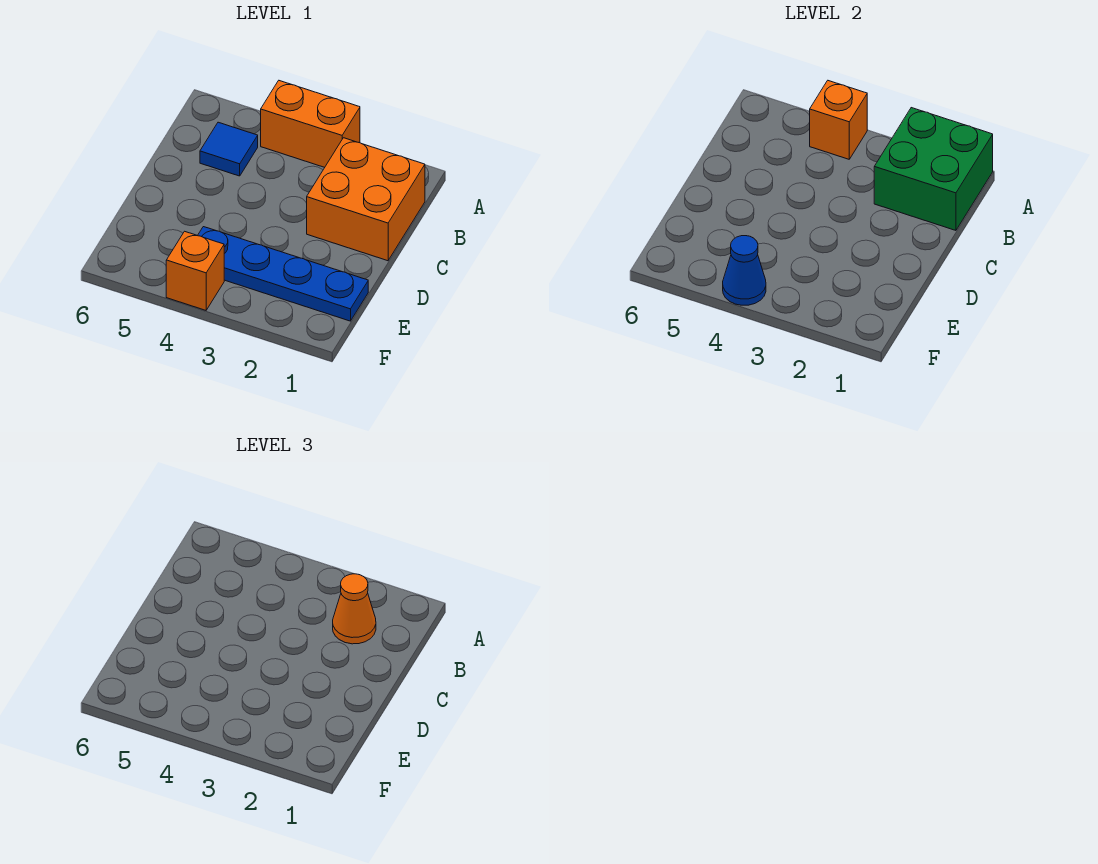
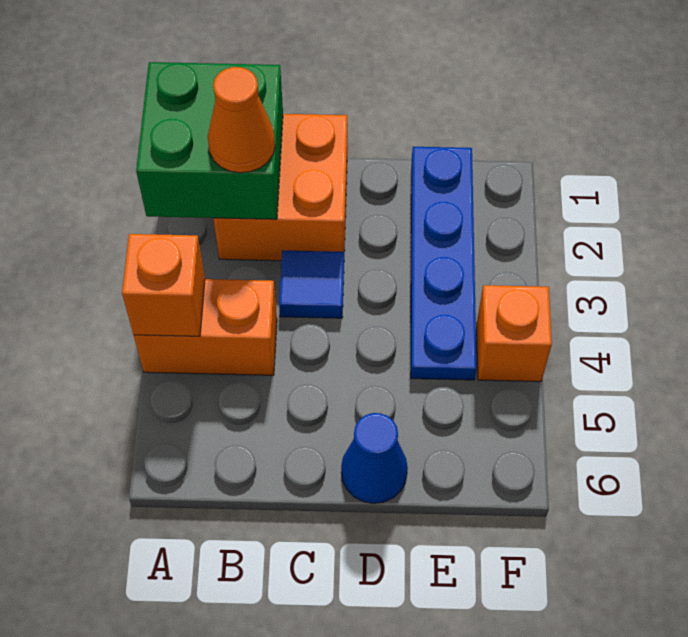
orange 1x2 brick [261,81,360,167] -> orange 1x2 brick turned to [134,279,277,375]
blue 1x1 tile [200,122,258,176] -> blue 1x1 tile moved to [279,251,344,318]
blue 1x1 cone [723,236,766,305] -> blue 1x1 cone moved to [341,413,408,503]

